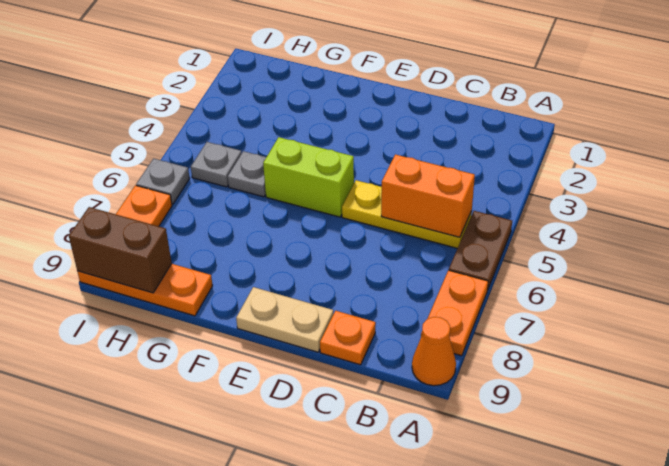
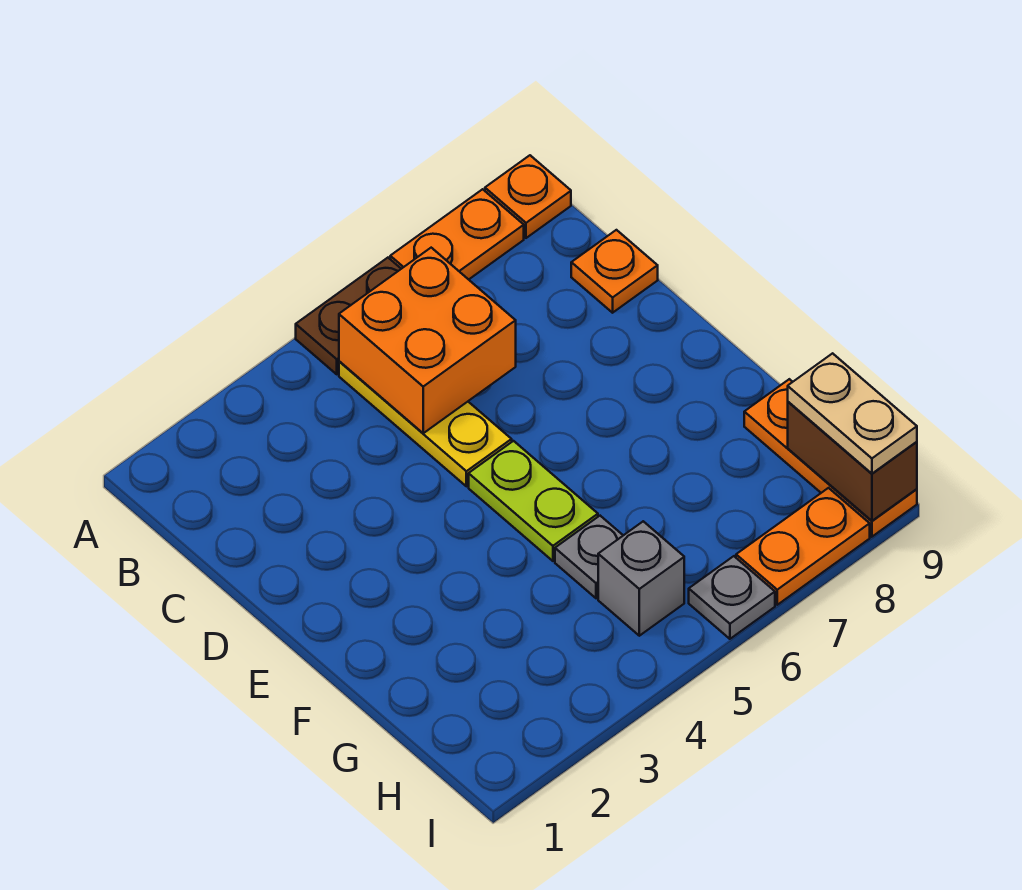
orange 1x1 cone [412,317,456,386] -> orange 1x1 plate [485,155,571,238]
orange 1x2 brick [381,154,475,237] -> orange 2x2 brick [339,248,516,433]
tan 1x2 plate [236,287,333,352] -> tan 1x2 plate moved to [788,353,917,474]
lime 1x2 brick [263,137,354,217] -> lime 1x2 plate [469,441,598,561]
grey 1x1 plate [191,142,242,187] -> grey 1x1 brick [598,521,684,636]

